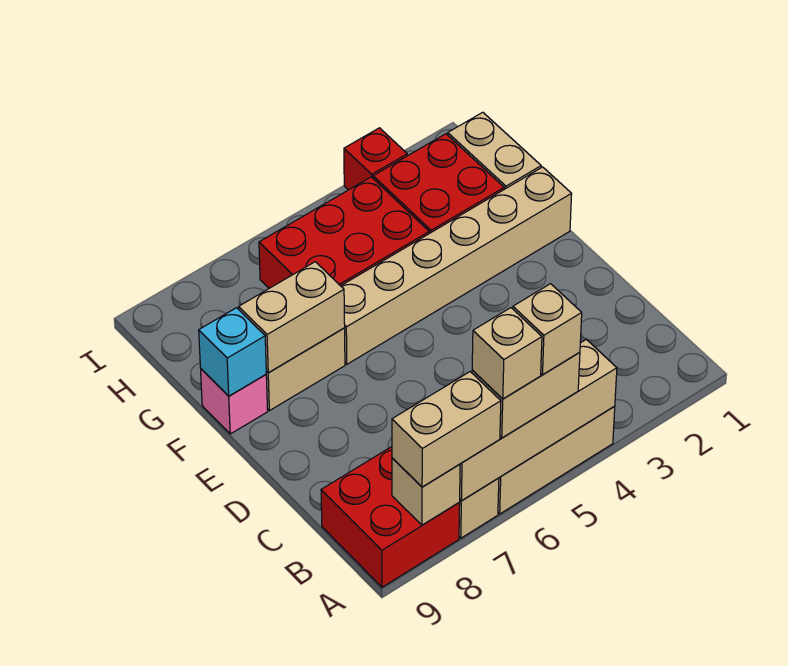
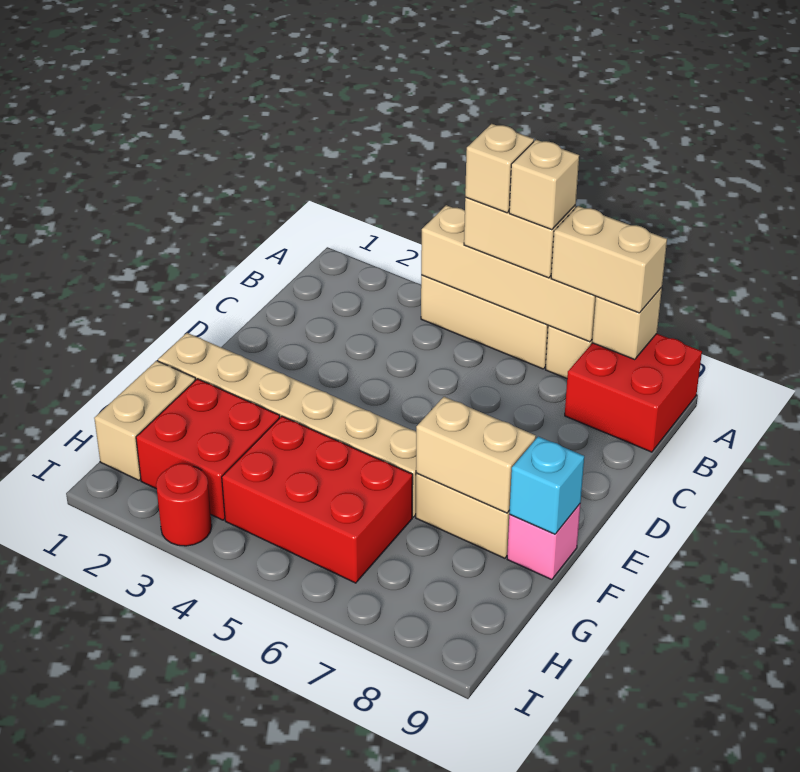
red 1x1 brick [344,128,407,190] -> red 1x1 round brick [156,463,212,546]

